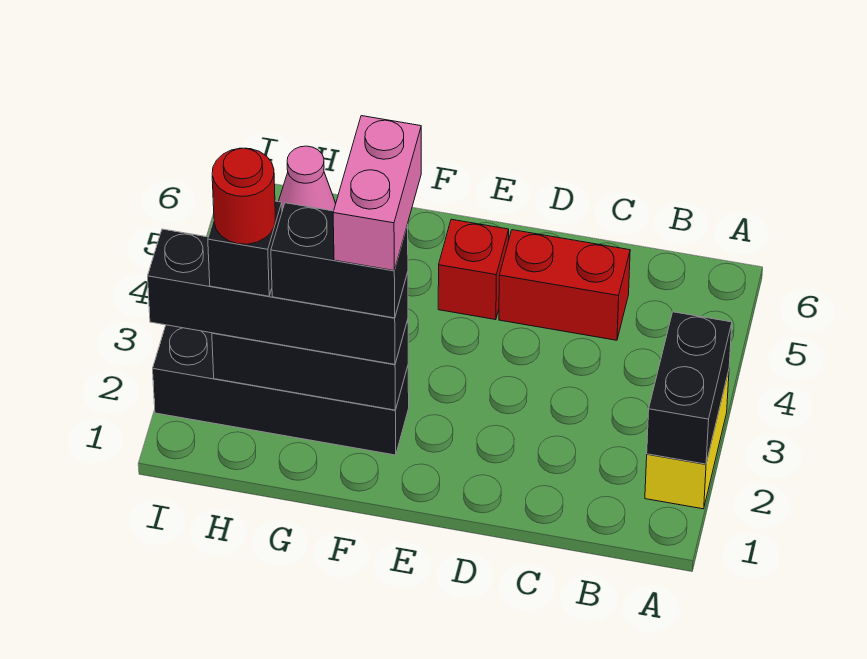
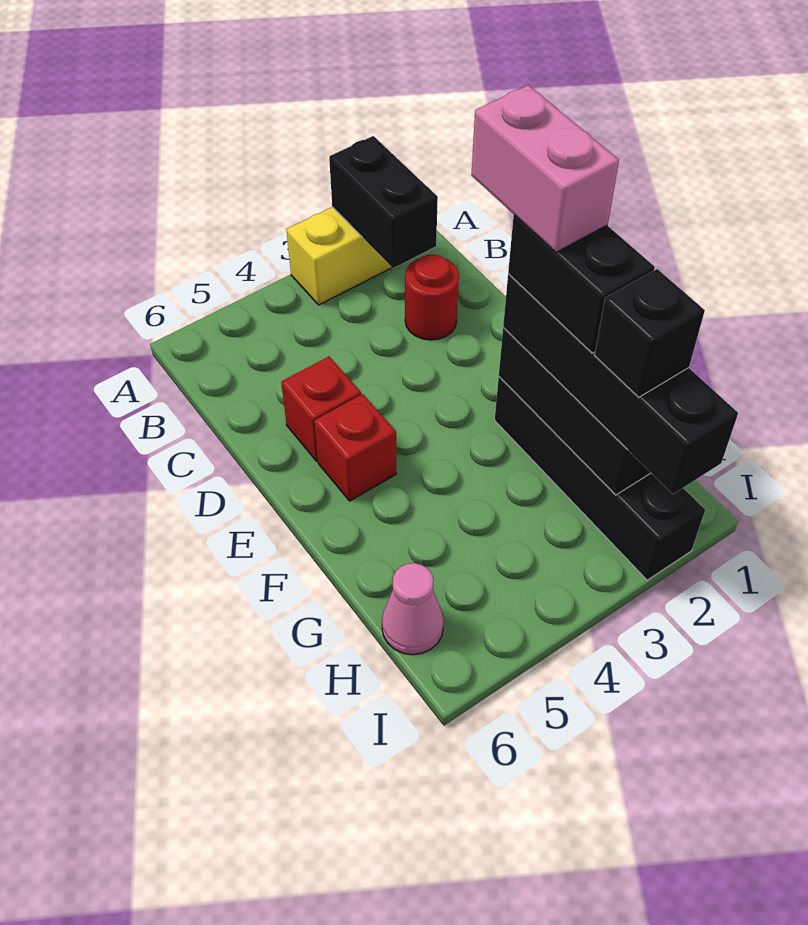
black 1x2 brick [647,312,732,464] -> black 1x2 brick turned to [329,136,438,268]
red 1x2 brick [499,230,630,340] -> red 1x1 brick [281,357,361,461]
pink 1x2 brick [333,116,421,271] -> pink 1x2 brick turned to [471,85,619,252]
red 1x1 round brick [212,148,275,244] -> red 1x1 round brick moved to [405,254,459,340]

